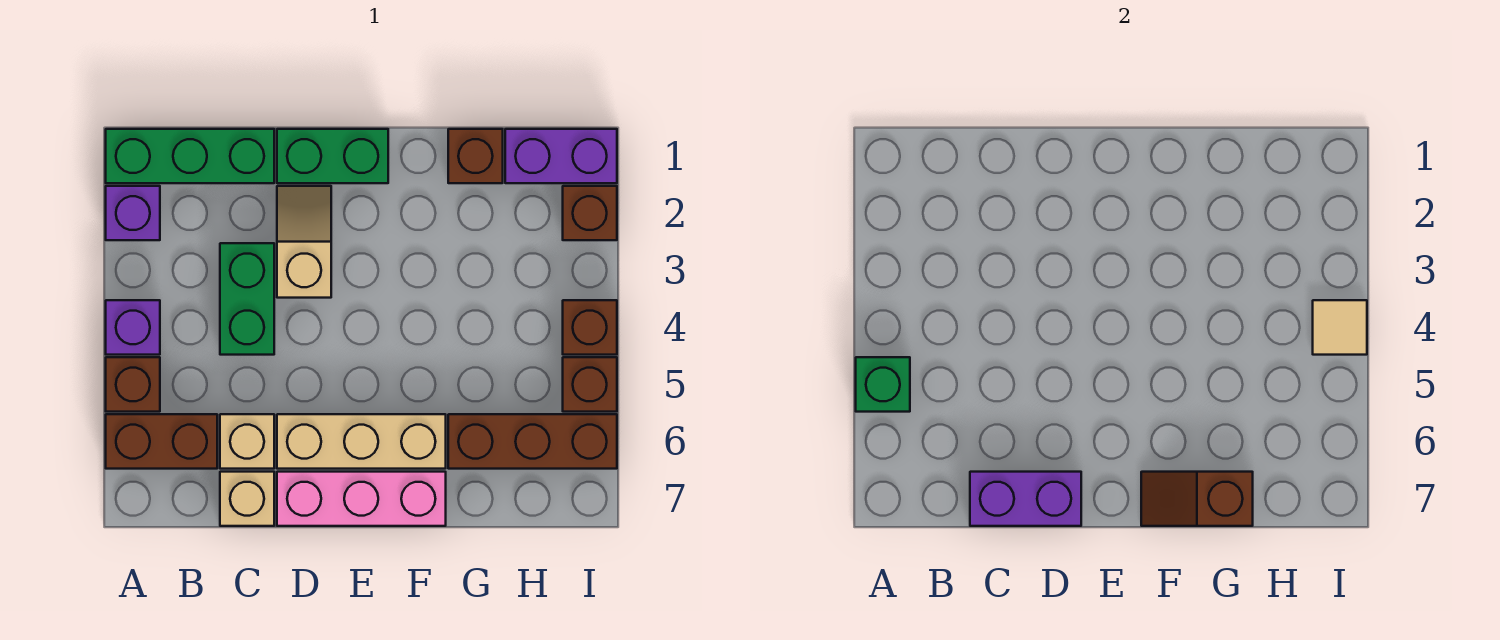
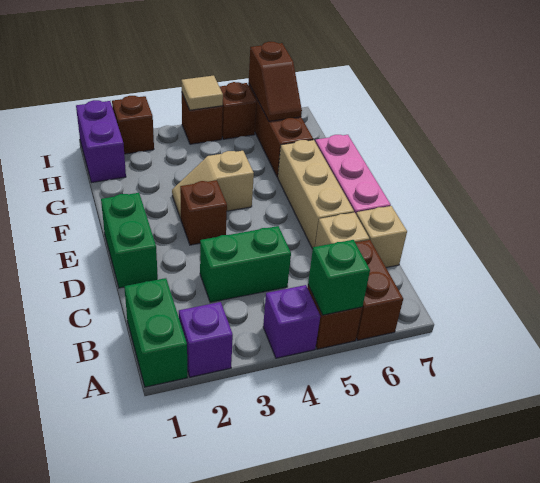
green 1x3 brick [106,129,274,183] -> green 1x2 brick [124,278,187,387]
purple 1x2 brick [970,472,1081,526] -> none
tan 1x2 slope [277,186,331,298] -> tan 1x2 slope moved to [172,151,254,219]
brown 1x2 slope [1141,472,1253,526] -> brown 1x2 slope moved to [249,42,302,121]
brown 1x1 brick [448,129,503,183] -> brown 1x1 brick moved to [180,180,227,245]

